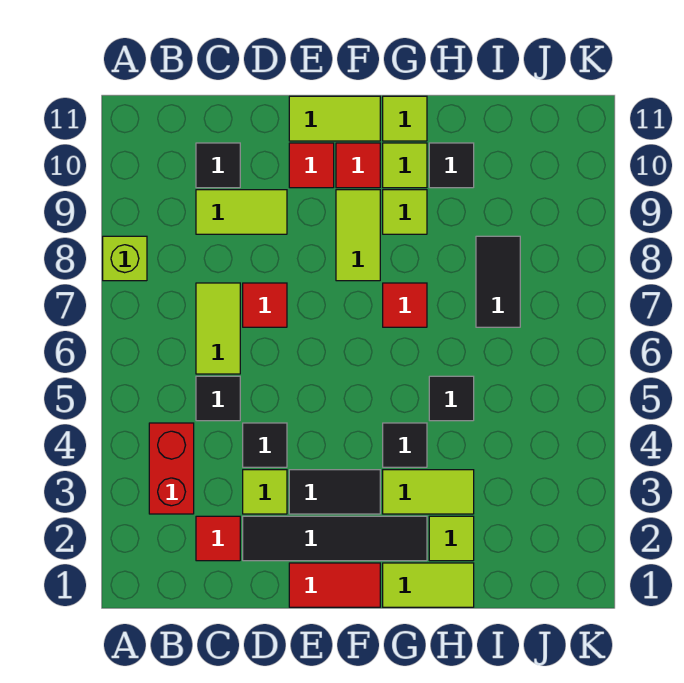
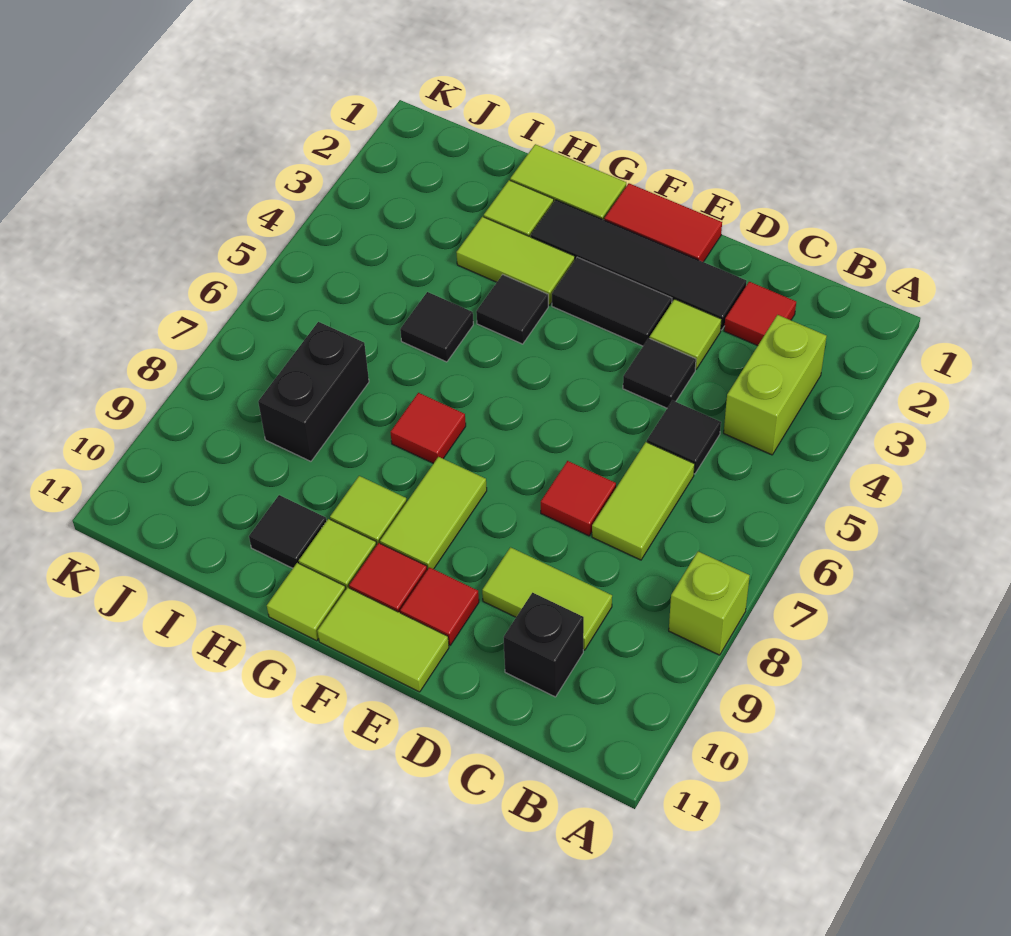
red 1x2 brick [149,423,194,514] -> lime 1x2 brick [724,315,827,455]
black 1x1 tile [196,143,240,188] -> black 1x1 brick [504,593,584,697]
black 1x2 tile [476,236,520,327] -> black 1x2 brick [258,322,369,461]

